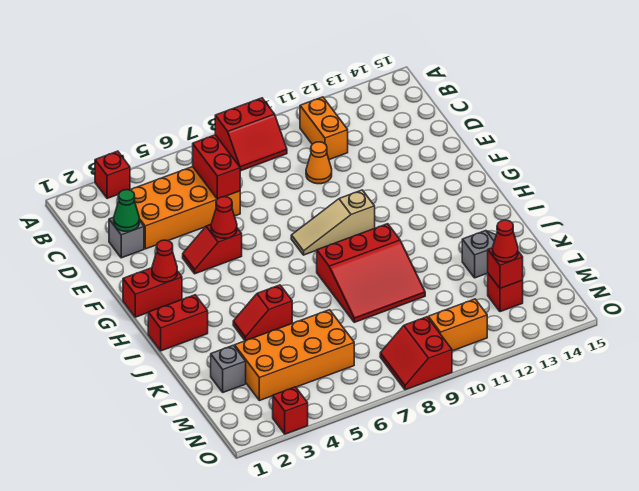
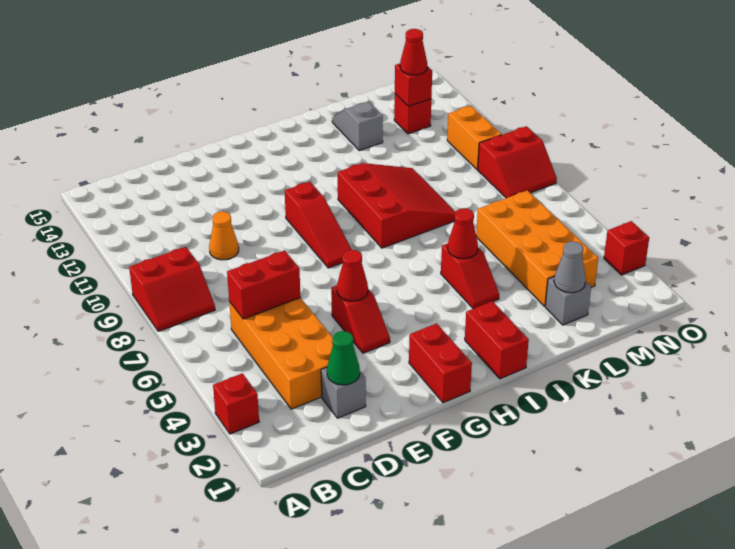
red 2x2 slope [215,98,287,171] -> red 2x2 slope turned to [129,247,215,331]
orange 1x2 brick [300,97,348,160] -> none
red 1x1 cone [152,240,177,282] -> red 1x1 cone moved to [448,208,478,259]
tan 1x3 slope [291,190,375,255] -> red 1x3 slope [285,182,352,268]
none -> grey 1x1 cone [554,241,586,293]

